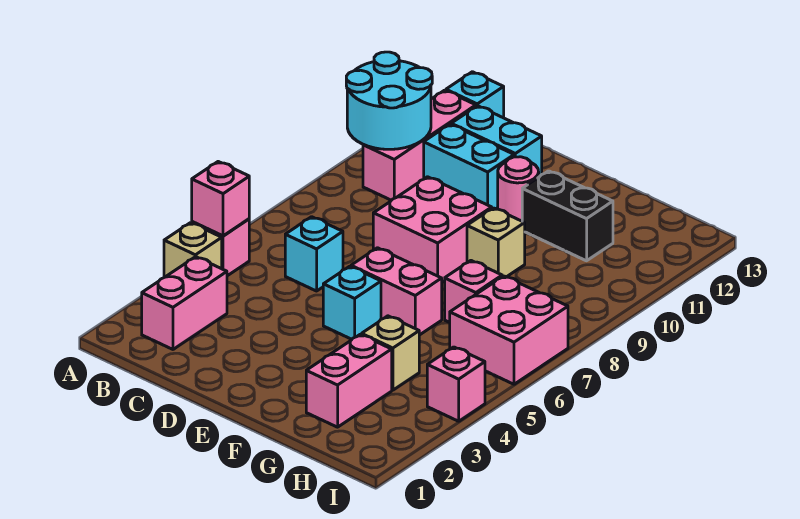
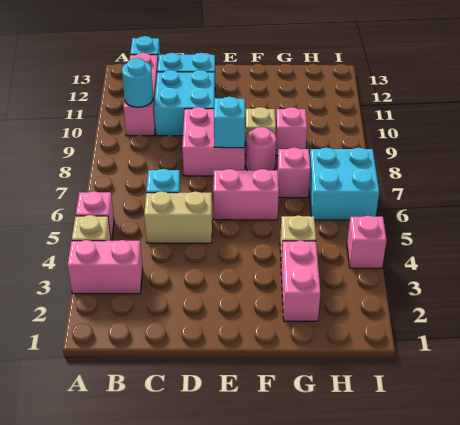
pink 1x1 brick [192,162,249,236] -> pink 1x1 brick moved to [275,107,307,156]
cyan 2x2 round brick [346,52,432,149] -> cyan 1x1 round brick [122,58,153,107]
pink 1x2 brick [142,257,227,349] -> pink 1x2 brick turned to [67,240,143,294]
none -> tan 1x2 brick [144,191,212,243]
cyan 1x2 brick [424,124,514,209] -> cyan 2x2 brick [154,70,215,136]
cyan 1x1 brick [323,266,381,339] -> cyan 1x1 brick moved to [214,97,245,148]
pink 1x1 round brick [498,157,539,221] -> pink 1x1 round brick moved to [246,127,276,170]
black 1x2 brick [522,171,613,261] -> none
pink 2x2 brick [450,276,568,384] -> cyan 2x2 brick [309,148,379,220]

